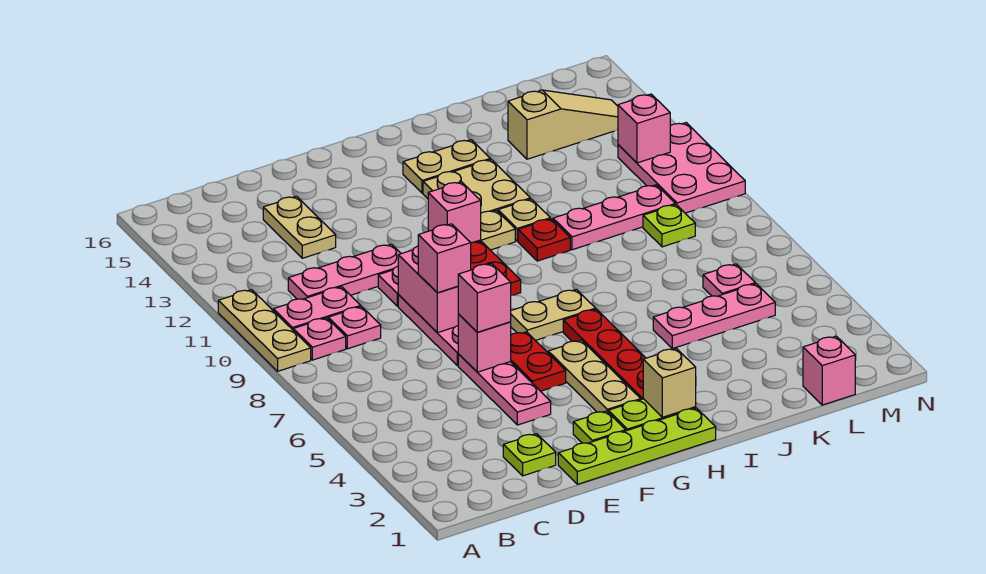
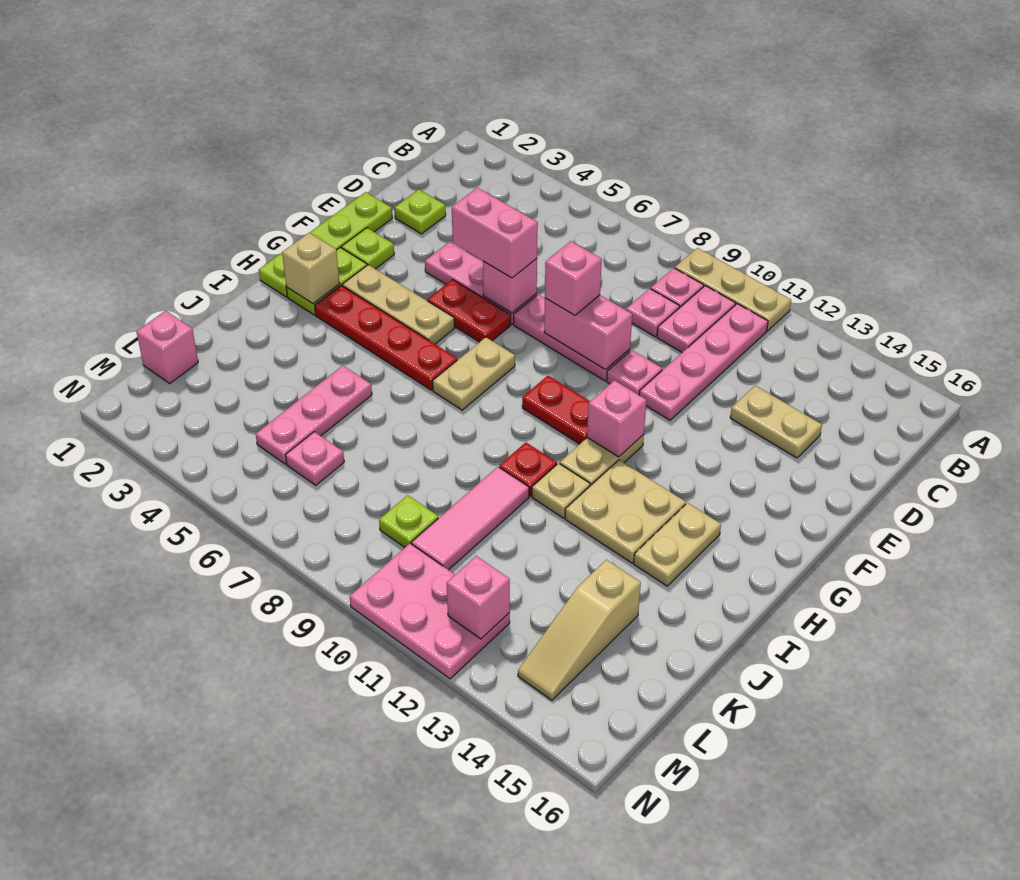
pink 1x3 plate [288,244,401,299] -> pink 1x4 plate [639,304,768,420]
pink 1x1 brick [458,264,511,332] -> pink 1x2 brick [452,188,538,278]
pink 1x3 plate [553,185,675,250] -> pink 1x3 tile [412,467,529,570]

